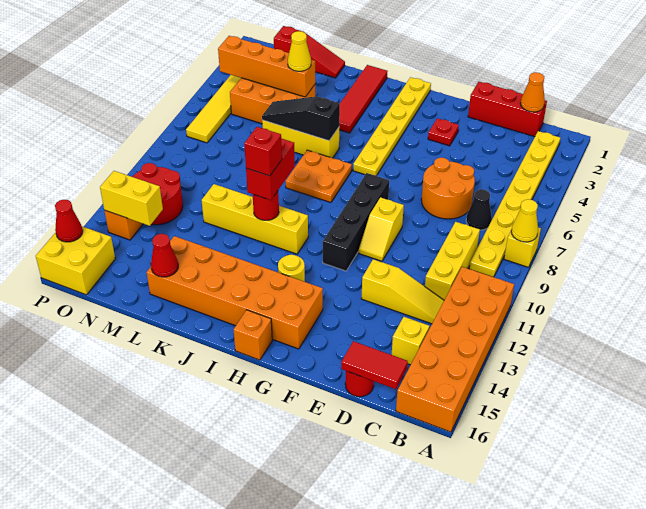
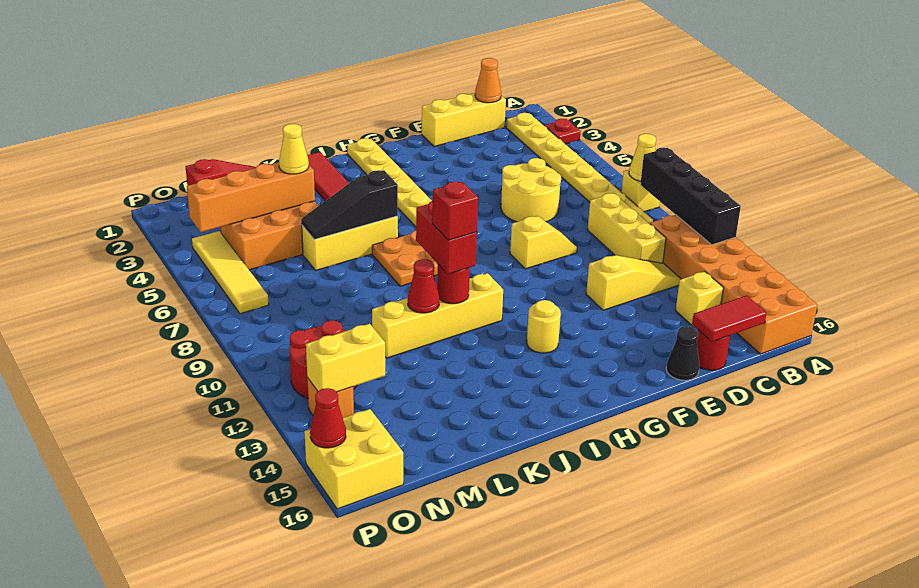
red 1x3 brick [468,82,547,137] -> yellow 1x3 brick [422,93,506,147]
black 1x1 cone [466,189,492,230] -> black 1x1 cone moved to [666,326,700,380]
orange 2x2 round brick [421,158,475,219] -> yellow 2x2 round brick [501,158,561,222]
red 1x1 plate [428,118,459,146] -> red 1x1 plate moved to [544,119,581,144]
yellow 1x2 slope [359,197,404,261] -> yellow 1x2 slope turned to [510,216,577,269]
black 1x4 brick [323,173,389,271] -> black 1x4 brick moved to [640,148,741,245]
orange 2x6 brick [147,236,323,349] -> none
orange 1x1 brick [234,310,272,360] -> none
red 1x1 cone [151,234,178,277] -> red 1x1 cone moved to [408,259,439,313]

